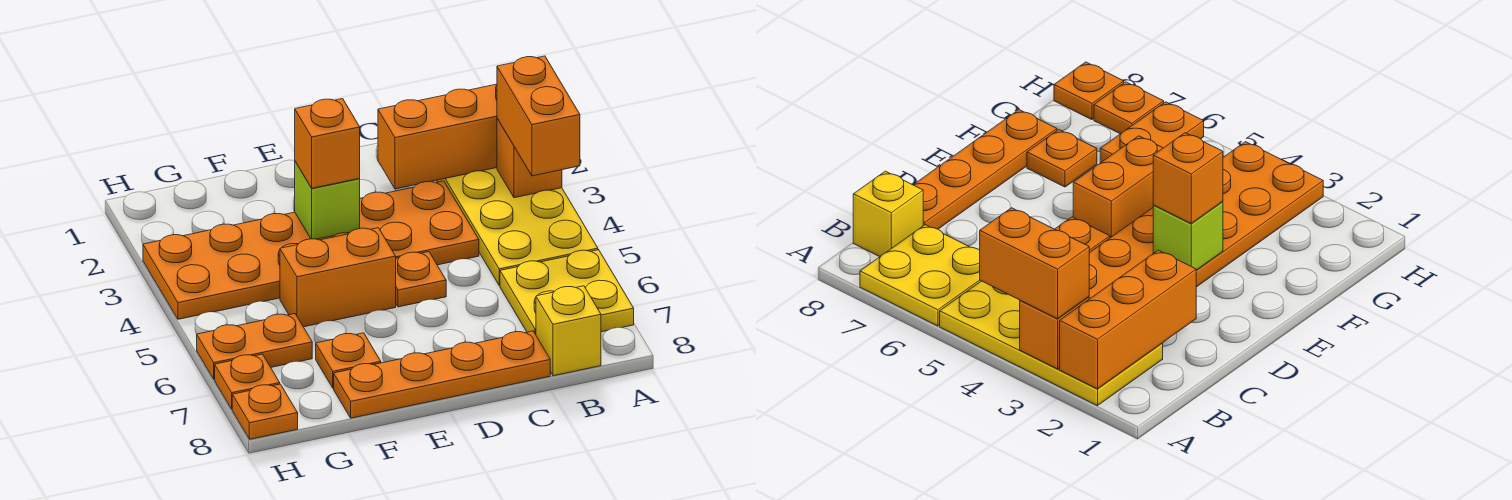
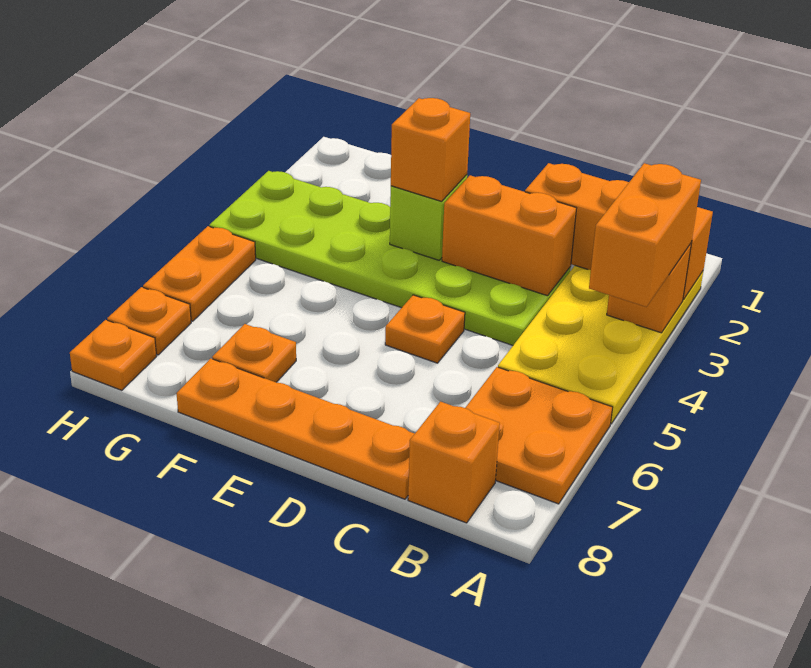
yellow 2x2 plate [500,250,634,334] -> orange 2x2 plate [465,367,613,504]
yellow 1x1 brick [536,286,601,376] -> orange 1x1 brick [408,402,500,523]
orange 2x6 plate [143,181,479,319] -> lime 2x6 plate [210,171,571,345]
orange 1x2 brick [280,228,396,327] -> orange 1x2 brick moved to [442,175,577,296]
orange 1x2 plate [197,314,312,379] -> orange 1x2 plate turned to [143,226,256,321]

